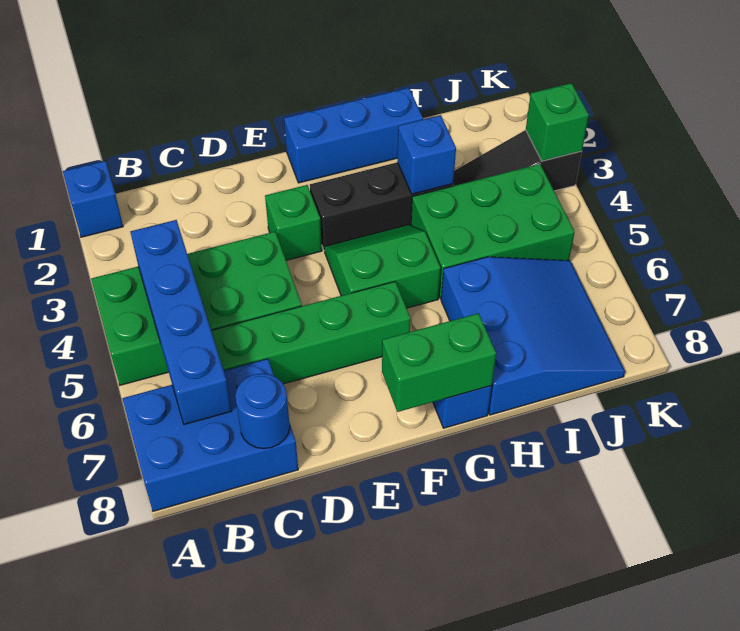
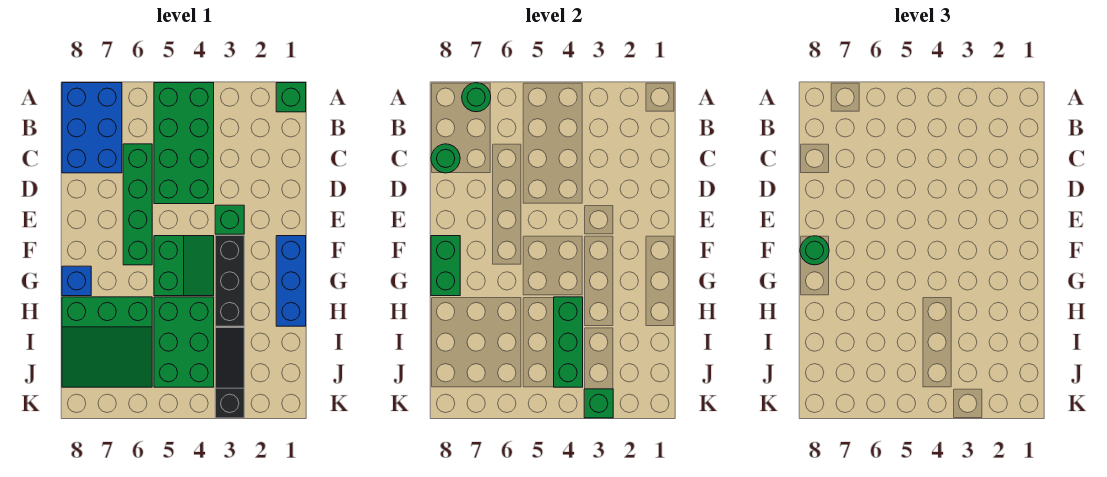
blue 1x1 brick [63,161,123,237] -> green 1x1 brick [276,83,306,112]
none -> green 1x1 round brick [462,83,491,112]
blue 1x4 brick [131,220,231,425] -> none
blue 1x1 round brick [235,373,290,449] -> green 1x1 round brick [431,144,460,173]
none -> green 1x1 round brick [800,236,829,265]
blue 1x1 brick [397,115,456,194] -> none
none -> green 1x3 brick [554,297,583,387]
blue 3x3 slope [441,257,625,415] -> green 3x3 slope [62,297,152,387]

